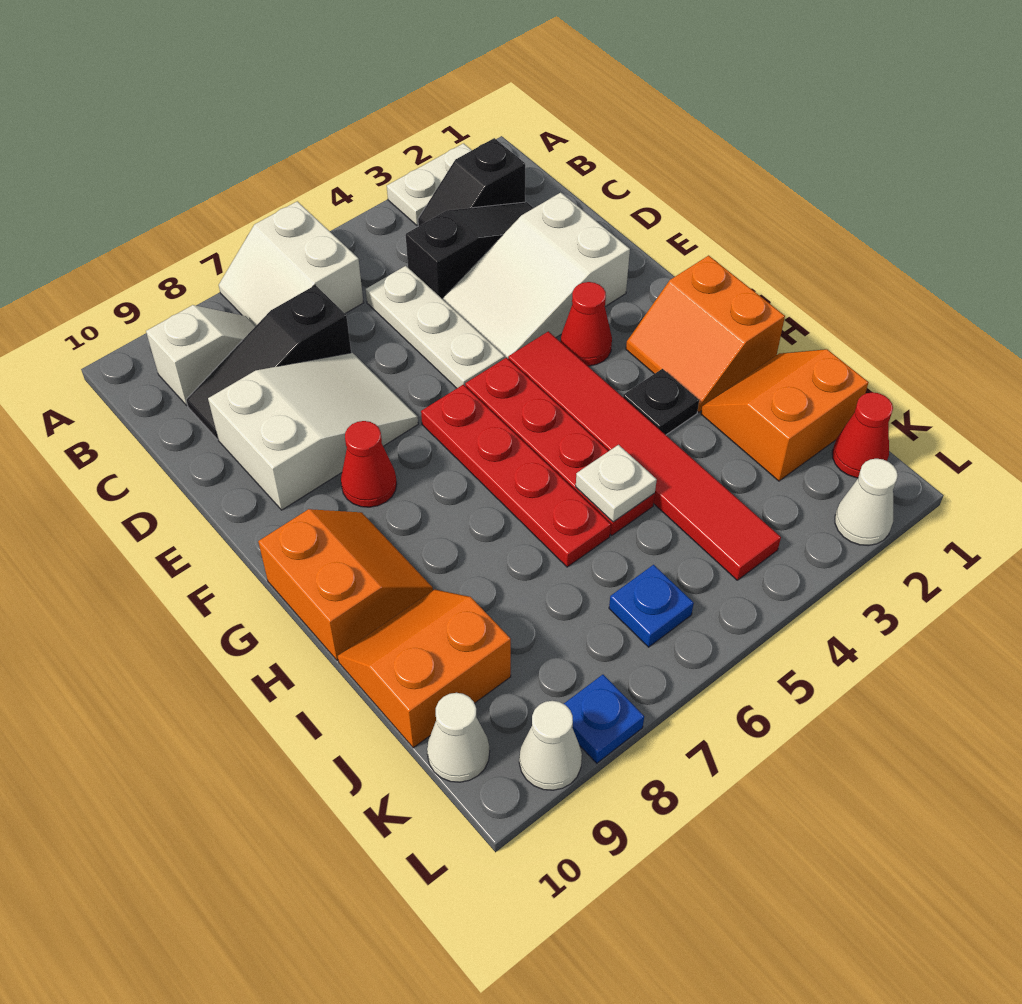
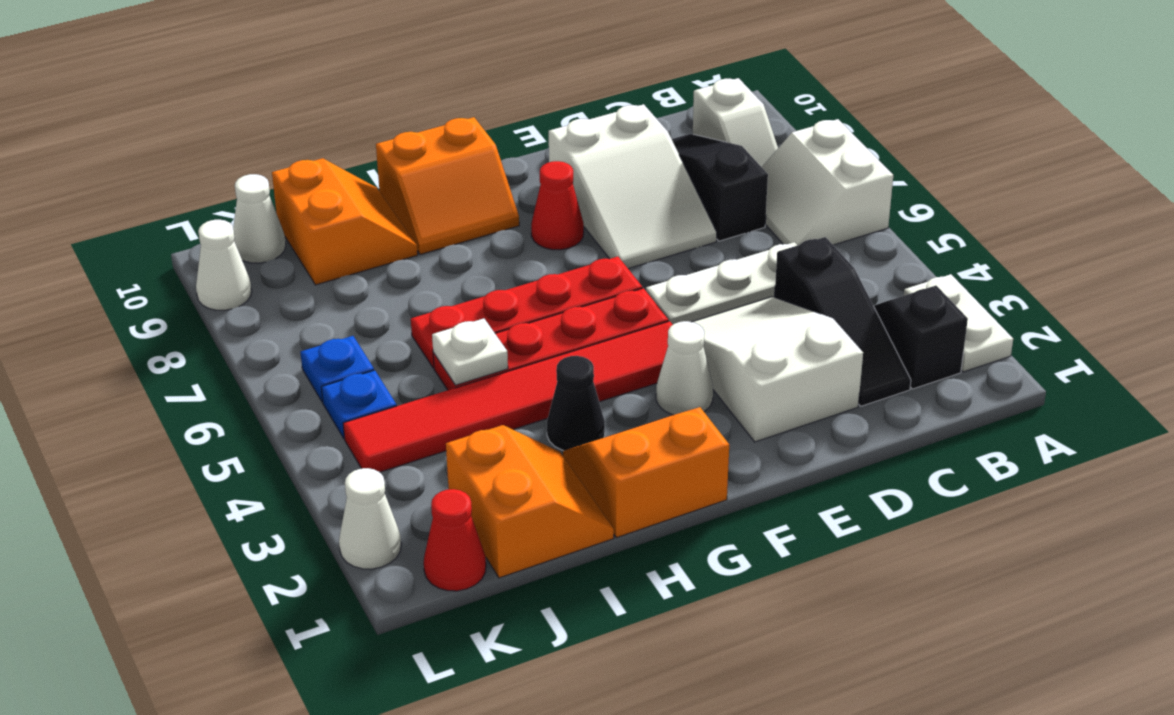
white 2x2 slope [219,201,364,326] -> white 2x2 slope turned to [762,119,893,245]
red 1x1 cone [561,282,612,366] -> white 1x1 cone [656,321,713,415]
black 1x1 plate [623,369,699,435] -> black 1x1 cone [547,356,605,451]
blue 1x1 plate [564,675,644,763] -> blue 1x1 plate moved to [321,370,397,439]

